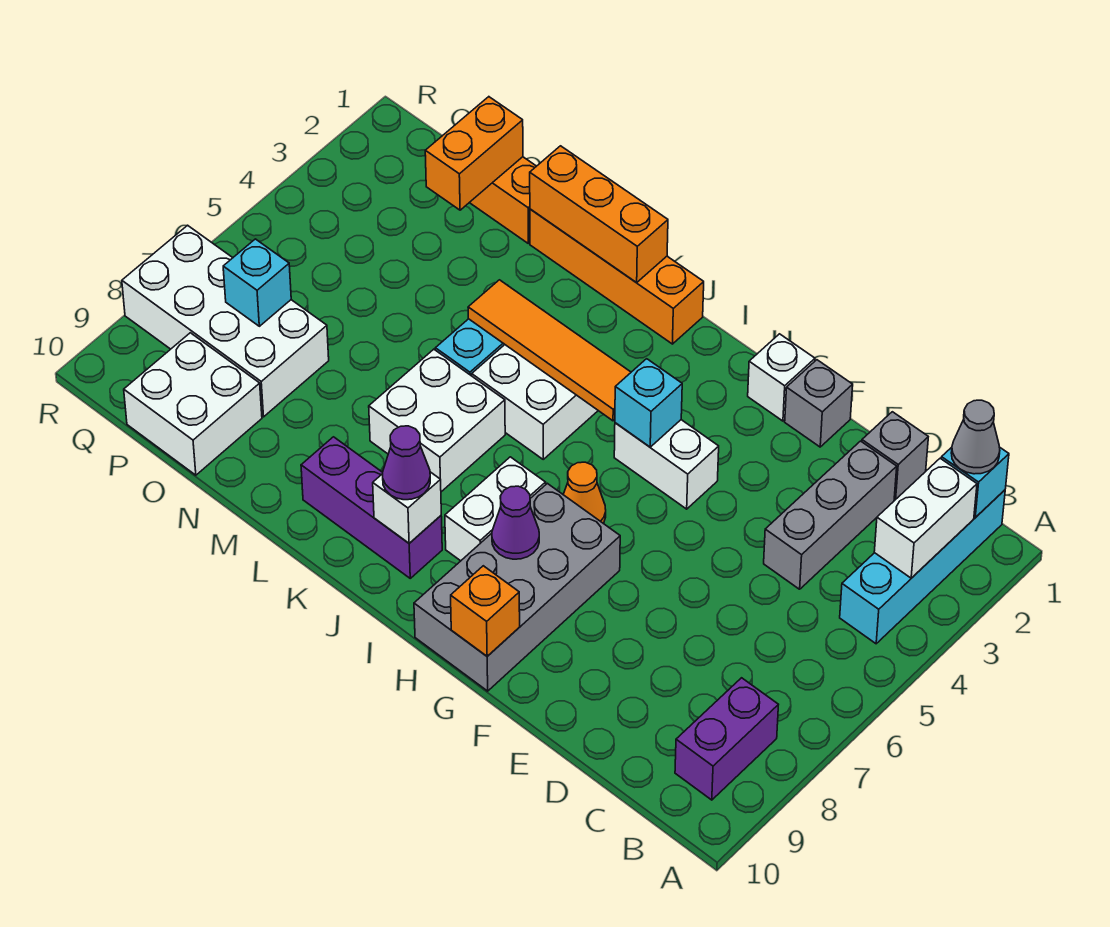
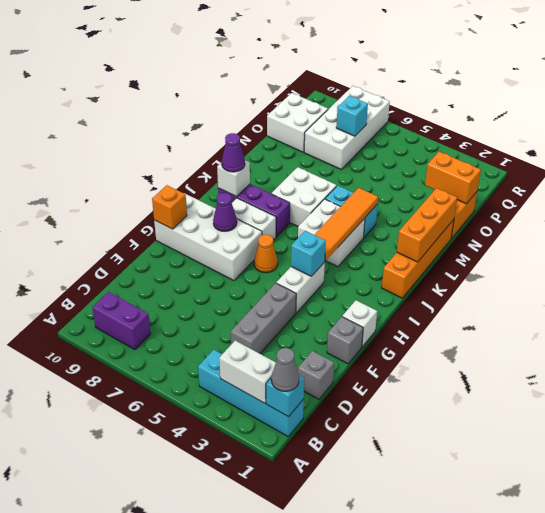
grey 1x3 brick [764,441,897,589] -> grey 1x3 brick turned to [231,283,296,354]
grey 2x4 brick [414,483,620,691] -> white 2x4 brick [154,193,262,281]
purple 1x3 brick [301,437,442,578] -> purple 1x3 brick turned to [218,184,290,237]

